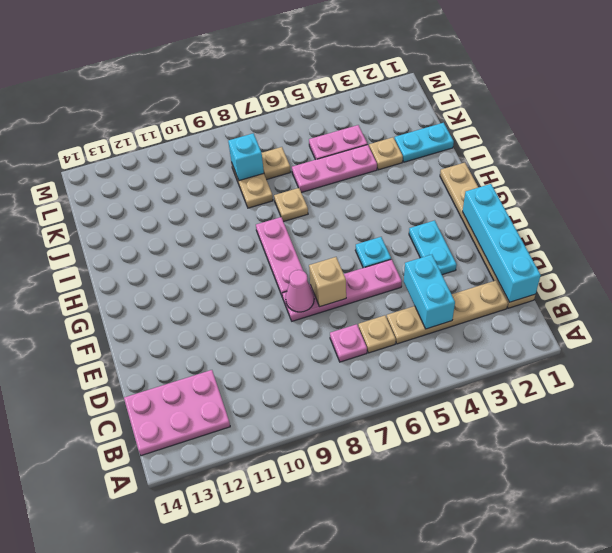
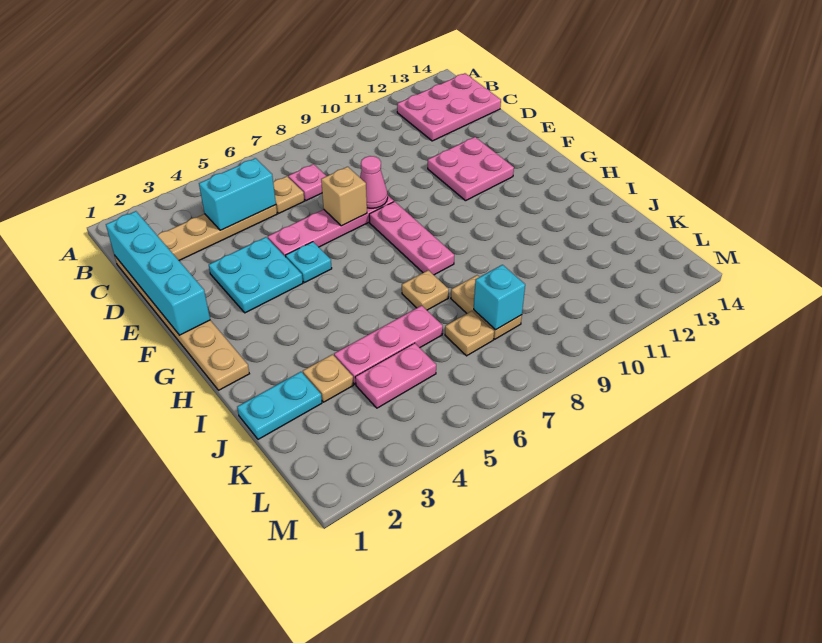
cyan 1x2 brick [404,255,455,329] -> cyan 1x2 brick turned to [199,158,276,230]
cyan 1x2 plate [409,220,457,275] -> cyan 2x2 plate [209,237,303,313]
none -> pink 2x2 plate [428,137,514,201]

